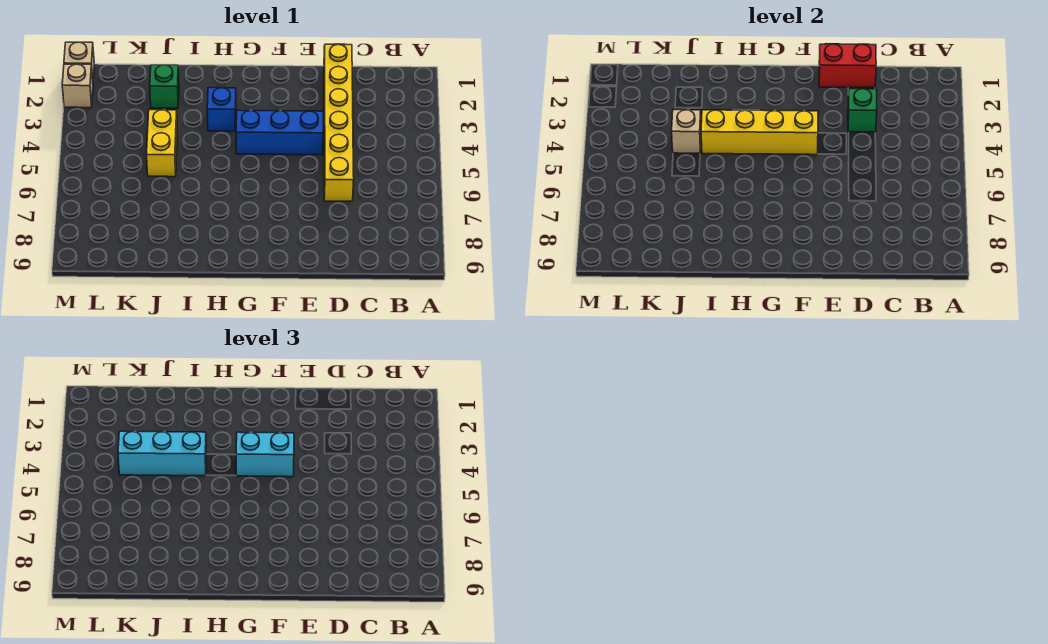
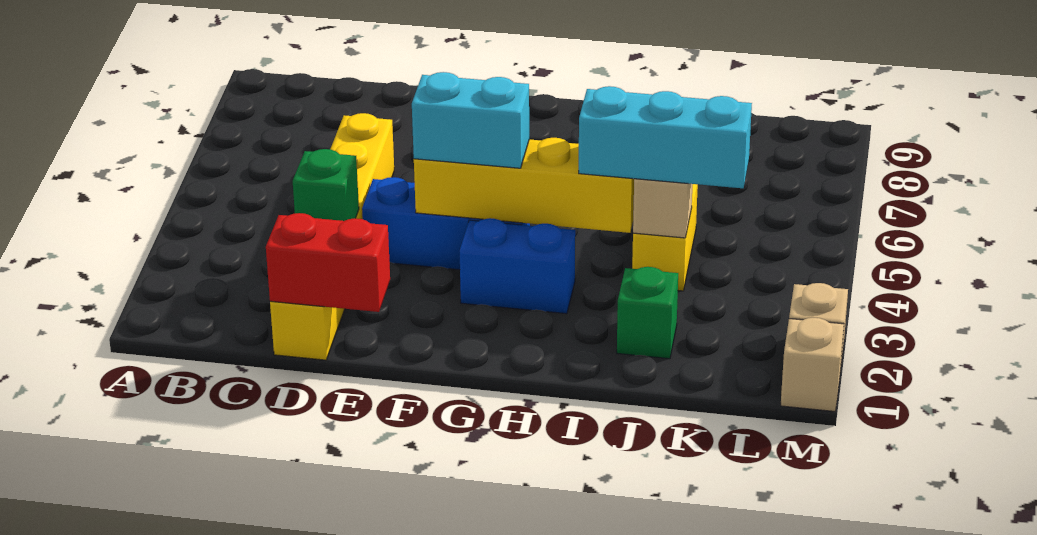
blue 1x1 brick [207,88,236,131] -> blue 1x2 brick [460,218,575,314]

